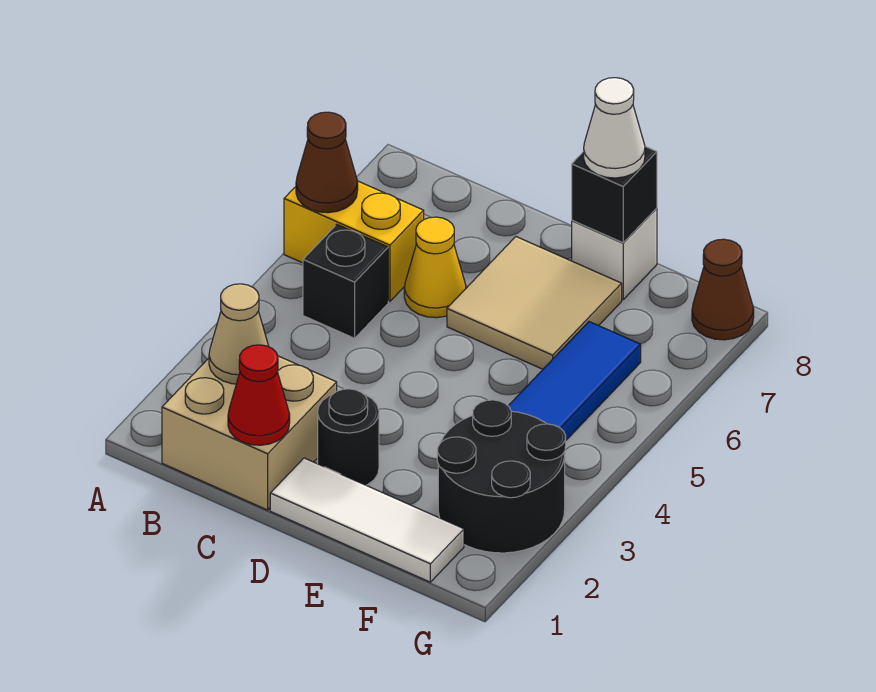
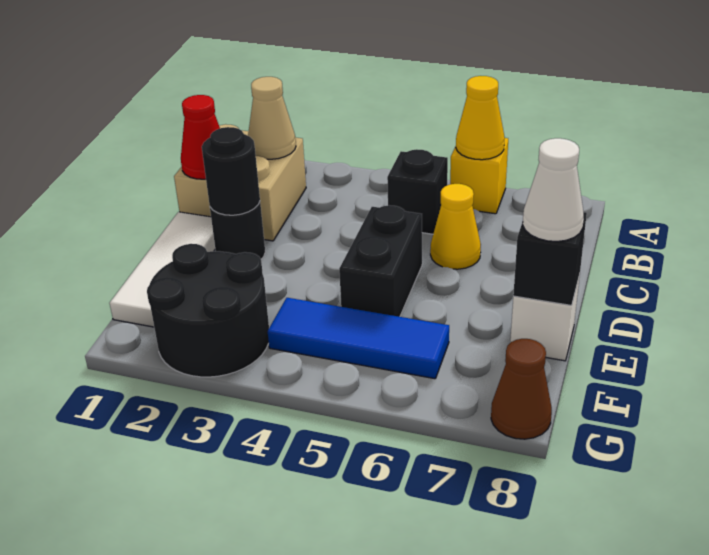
yellow 1x2 brick [284,181,424,301] -> yellow 1x1 brick [450,138,508,214]
brown 1x1 cone [296,112,358,213] -> yellow 1x1 cone [456,76,505,160]
none -> black 1x1 round brick [202,127,260,215]
none -> black 1x2 brick [339,205,422,317]
tan 2x2 tile [447,237,622,369] -> none

